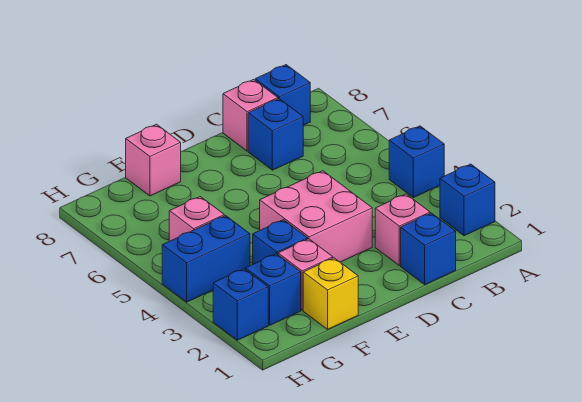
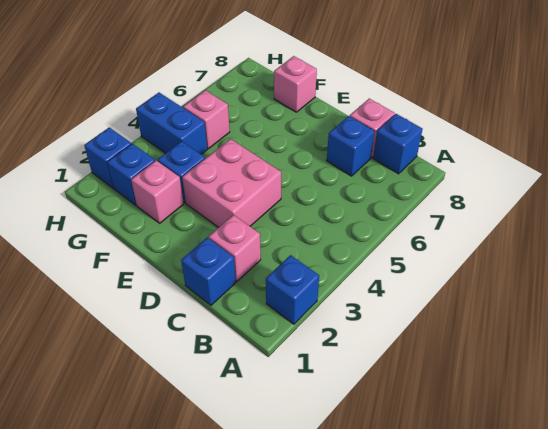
blue 1x1 brick [389,126,444,198] -> none
yellow 1x1 brick [303,258,358,329] -> none

